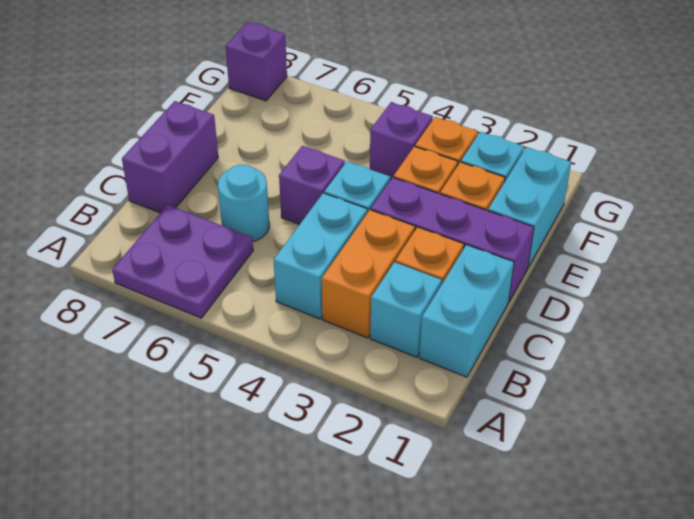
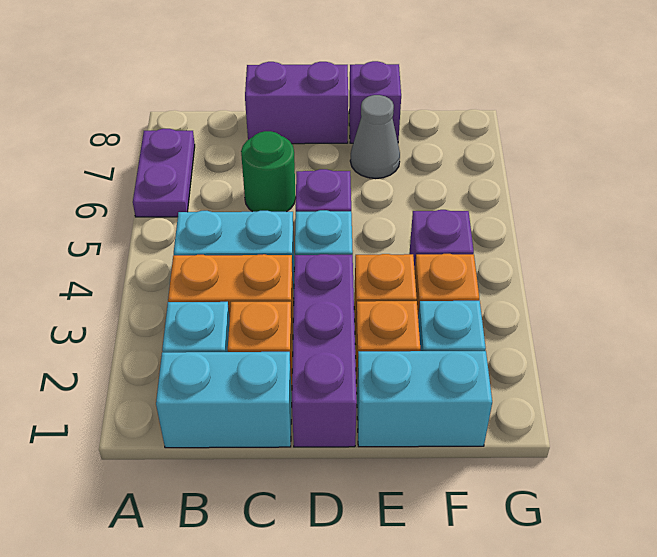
purple 2x2 plate [112,205,253,318] -> purple 1x2 plate [133,129,195,217]
cyan 1x1 round brick [218,165,269,242] -> green 1x1 round brick [241,131,296,212]
none -> grey 1x1 cone [350,95,400,178]
purple 1x1 brick [225,22,287,101] -> purple 1x1 brick moved to [349,61,401,143]

